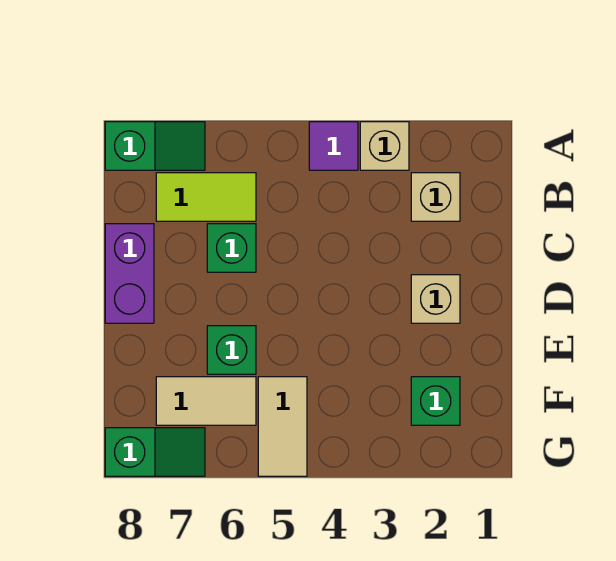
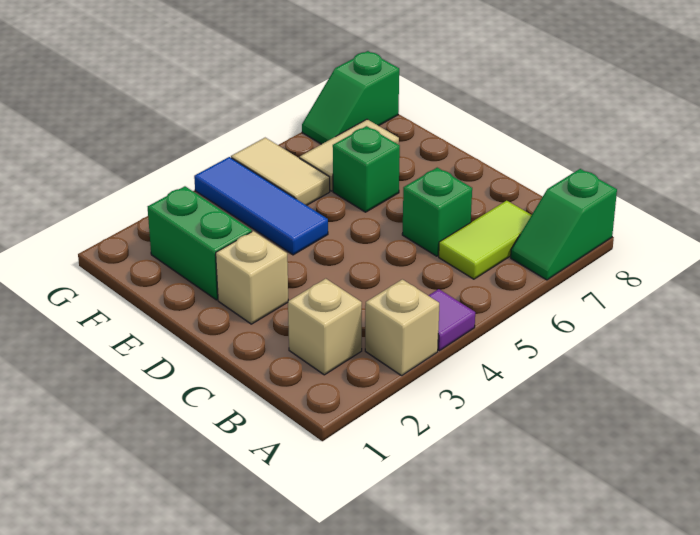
purple 1x2 brick [105,224,154,323] -> none
none -> blue 1x3 tile [194,157,328,255]
green 1x1 brick [411,377,460,425] -> green 1x2 brick [148,186,252,300]

